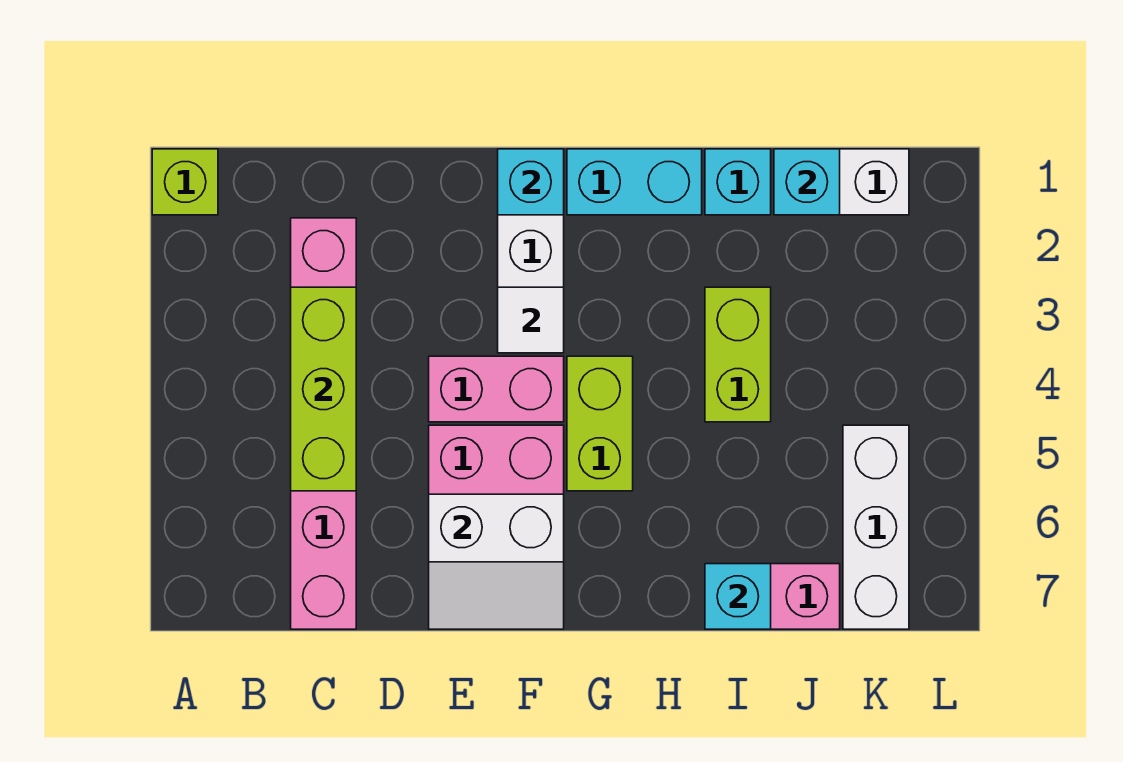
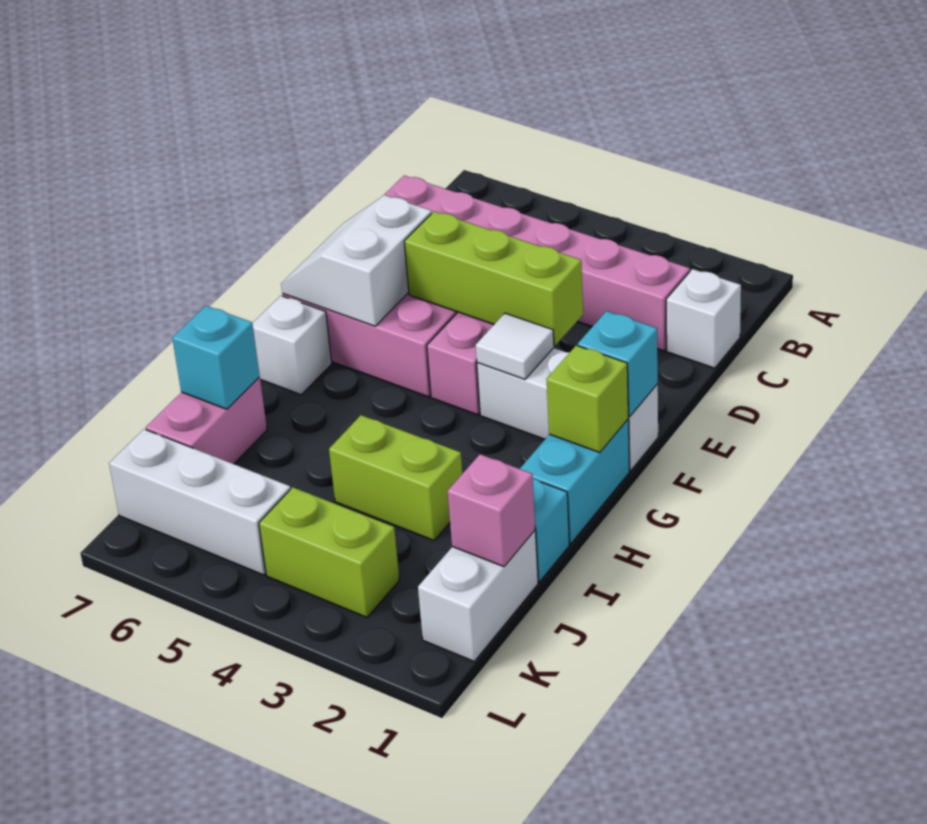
lime 1x1 brick [152,149,218,215] -> lime 1x1 brick moved to [547,345,628,452]
none -> white 1x1 brick [666,269,741,368]
lime 1x3 brick [291,287,356,491] -> lime 1x3 brick moved to [404,211,583,346]
lime 1x2 brick [567,356,633,491] -> lime 1x2 brick moved to [259,487,400,617]
none -> white 1x1 brick [252,296,332,395]
cyan 1x1 brick [774,149,840,215] -> pink 1x1 brick [448,454,535,567]

